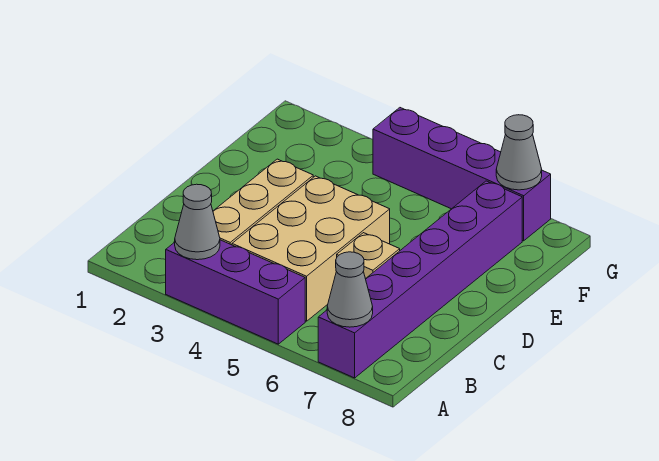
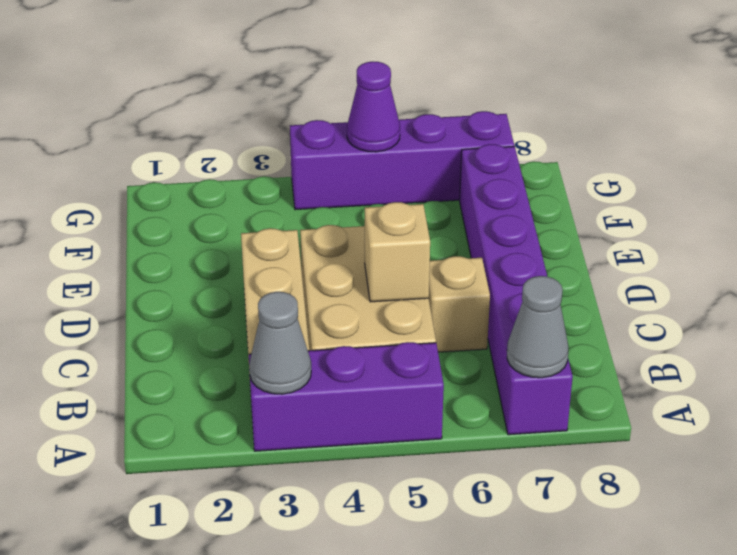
none -> tan 1x1 brick [365,202,430,302]
none -> purple 1x1 cone [347,61,400,152]
grey 1x1 cone [496,115,542,190] -> none

